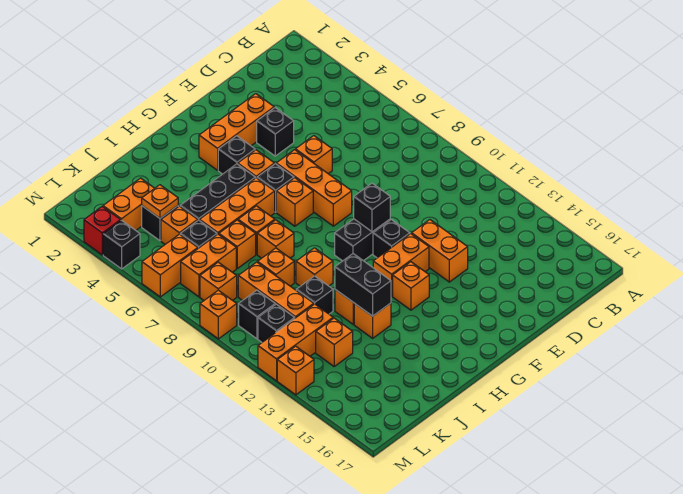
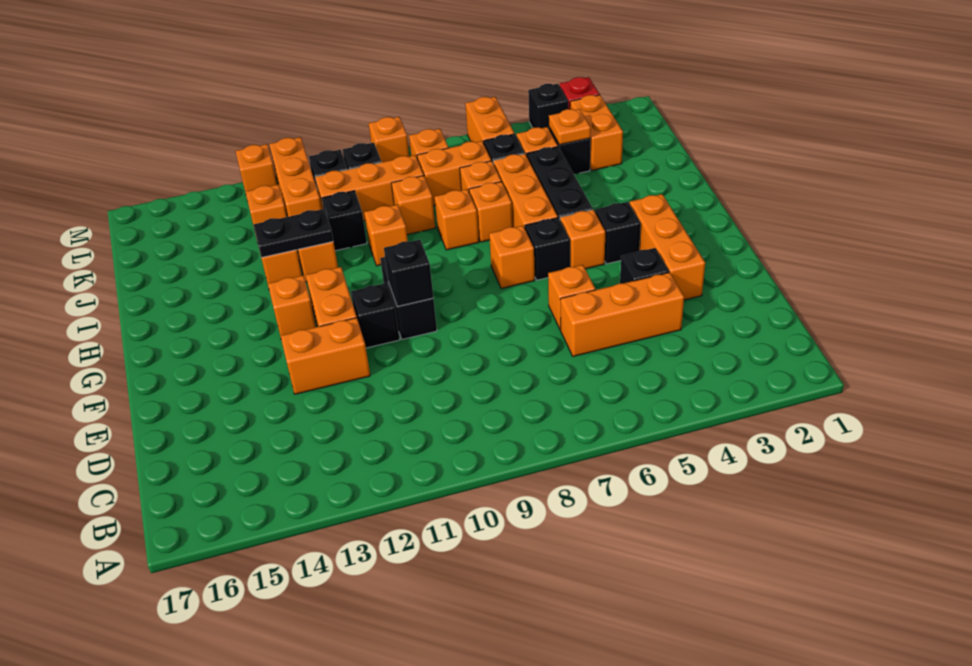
orange 1x3 brick [276,150,352,226] -> orange 1x3 brick moved to [560,272,684,356]
black 1x2 brick [335,254,391,316] -> black 1x2 plate [253,209,333,258]
orange 1x2 brick [181,234,236,297] -> orange 1x2 brick turned to [417,141,491,206]

